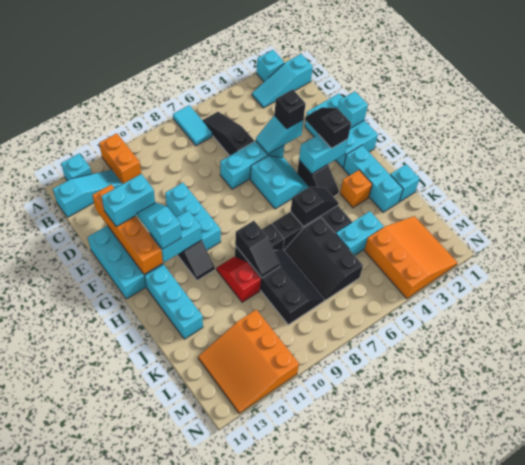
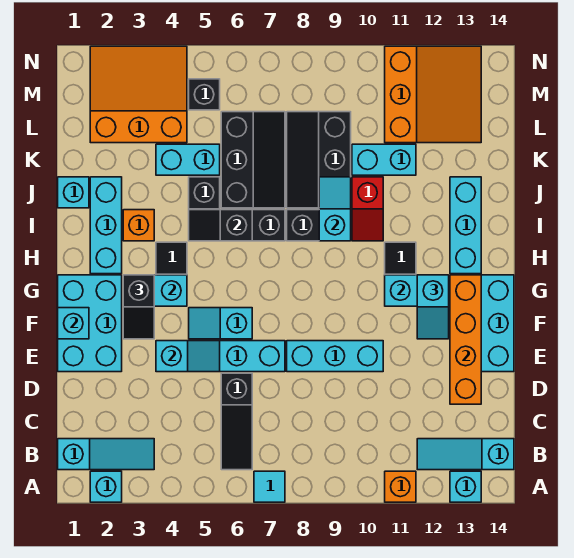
cyan 1x2 tile [173,105,212,146] -> cyan 1x1 tile [254,471,285,502]
orange 1x2 brick [99,133,141,184] -> orange 1x1 brick [385,471,416,502]
black 1x1 brick [274,89,306,129] -> black 1x1 brick moved to [189,79,220,110]
cyan 1x3 brick [165,183,221,250] -> cyan 1x3 brick turned to [287,341,383,372]
cyan 1x2 brick [102,174,155,227] -> cyan 1x2 brick moved to [352,144,416,175]
cyan 2x2 slope [250,156,309,209] -> cyan 1x2 slope [189,308,252,339]
black 1x2 slope [235,221,280,278] -> cyan 1x2 slope [319,177,351,241]
orange 3x3 slope [364,216,457,299] -> orange 3x3 slope turned to [90,46,187,143]

